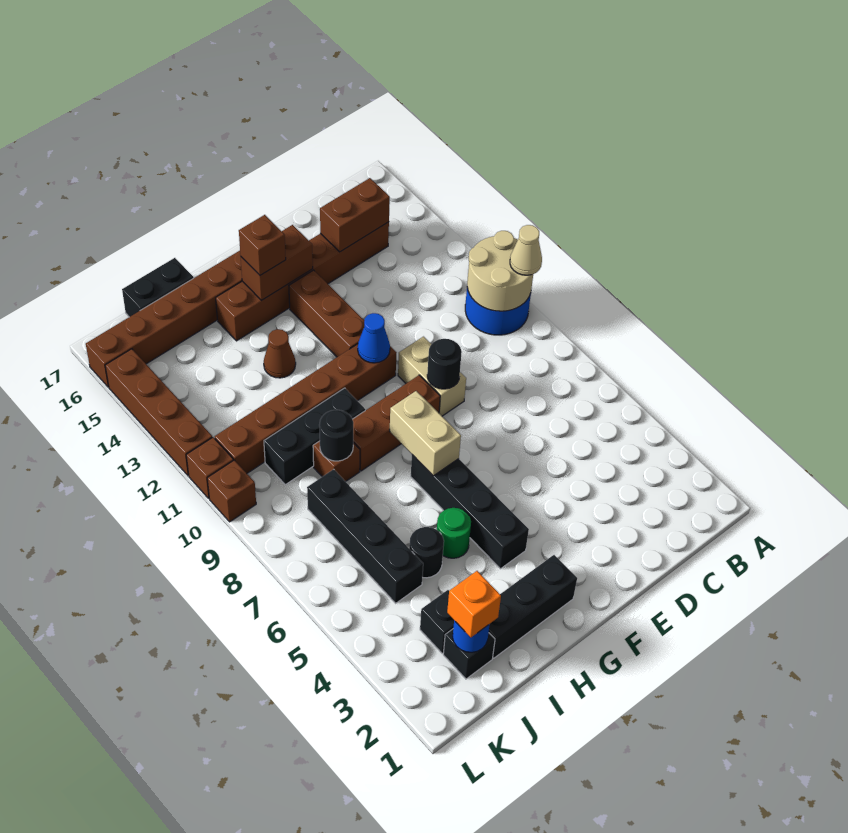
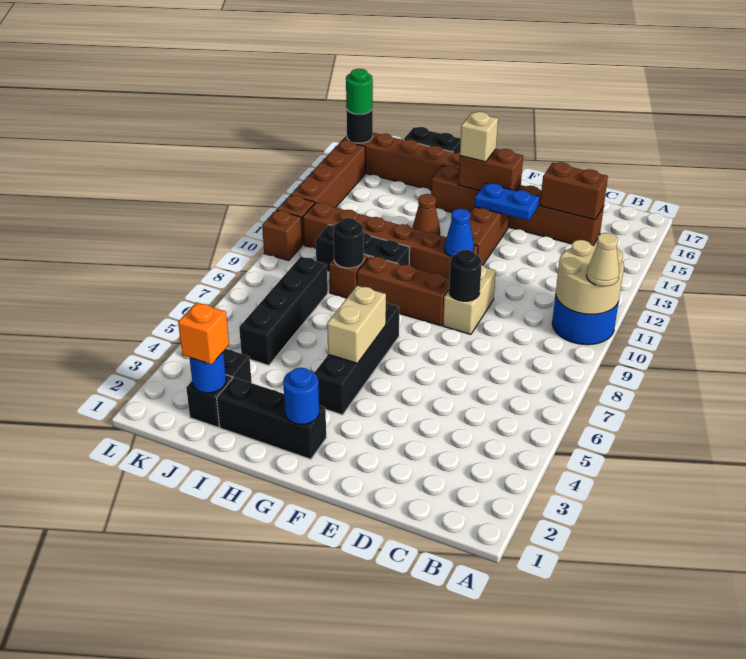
none -> blue 1x2 plate [474,183,539,221]
none -> blue 1x1 round brick [283,368,319,424]
tan 1x2 brick [390,391,461,476] -> tan 1x2 brick moved to [327,286,386,363]
brown 1x1 brick [239,215,286,275] -> tan 1x1 brick [460,112,498,162]
green 1x1 round brick [437,508,471,558] -> green 1x1 round brick moved to [346,69,373,114]
black 1x1 round brick [409,527,444,578] -> black 1x1 round brick moved to [346,109,373,143]

